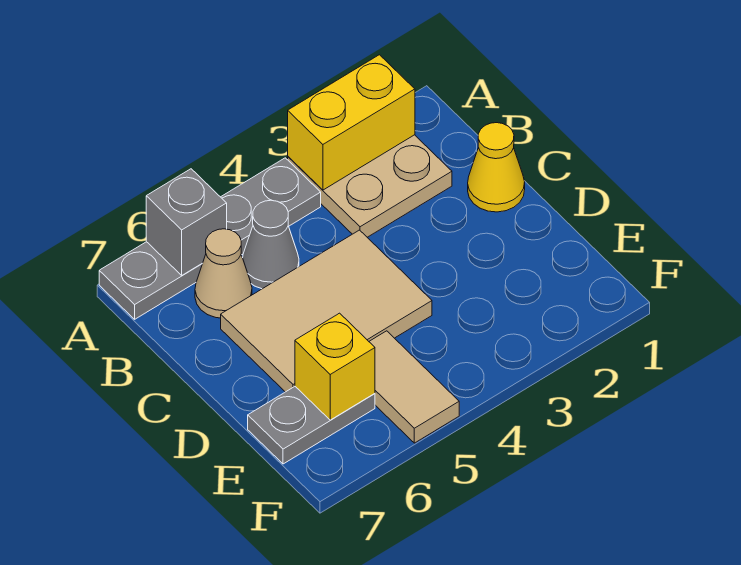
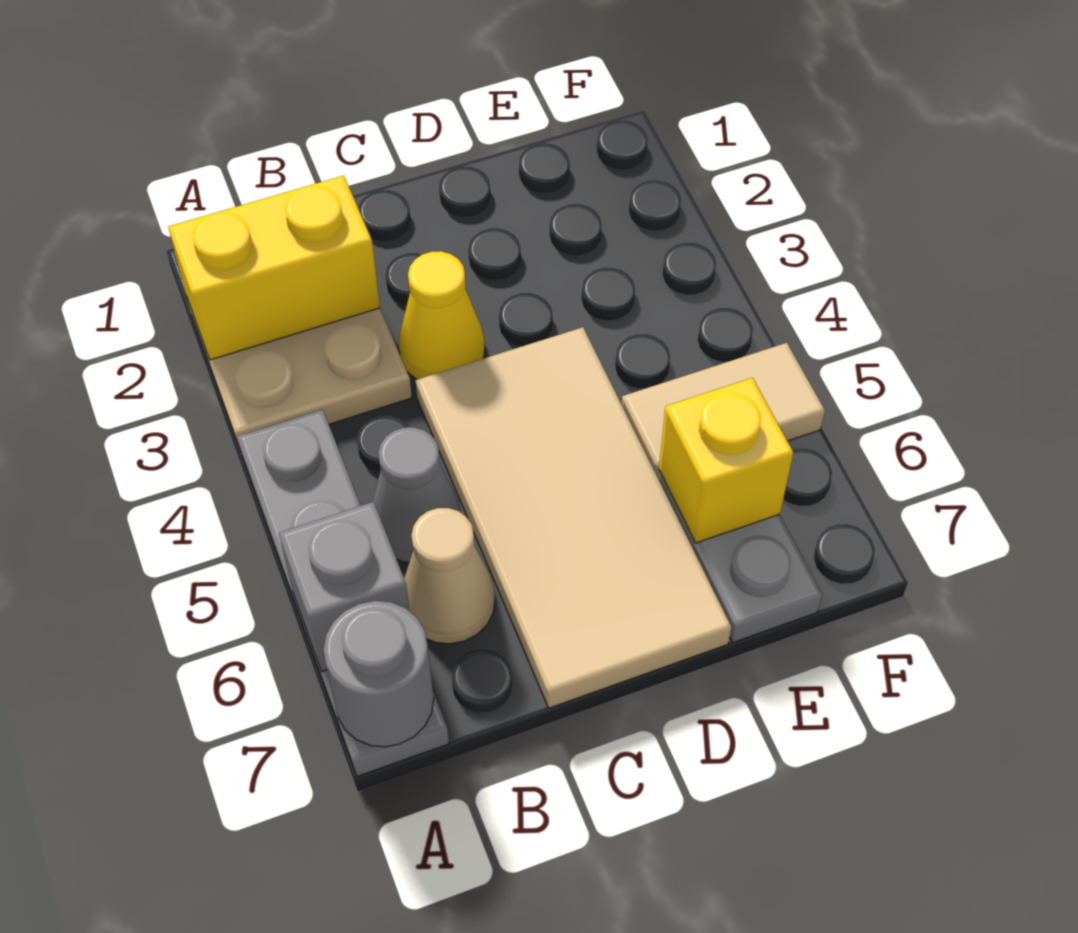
yellow 1x2 brick [288,55,415,190] -> yellow 1x2 brick turned to [168,176,380,360]
none -> grey 1x1 round brick [323,601,434,747]
yellow 1x1 cone [468,123,525,212] -> yellow 1x1 cone moved to [399,251,485,380]
tan 2x3 tile [221,230,432,392] -> tan 2x4 tile [415,327,731,708]

